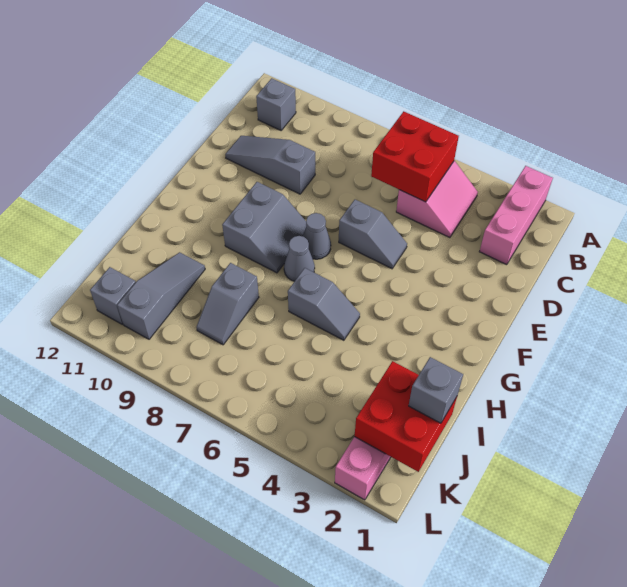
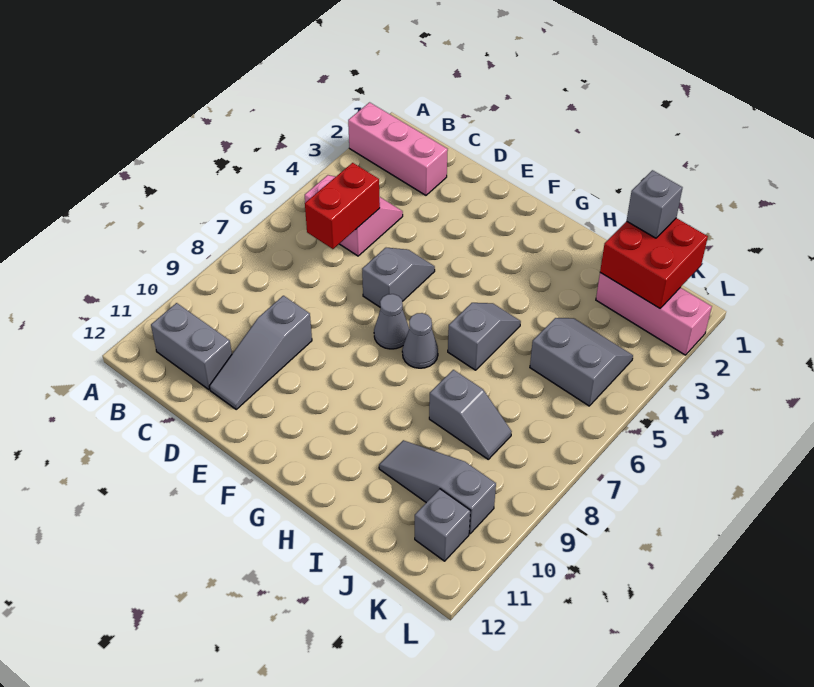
red 2x2 brick [371,111,459,202] -> red 1x2 brick [305,163,380,249]
grey 1x1 brick [256,78,296,130] -> grey 1x2 brick [151,303,232,389]
grey 2x2 slope [222,182,306,273] -> grey 2x2 slope moved to [530,318,633,406]

